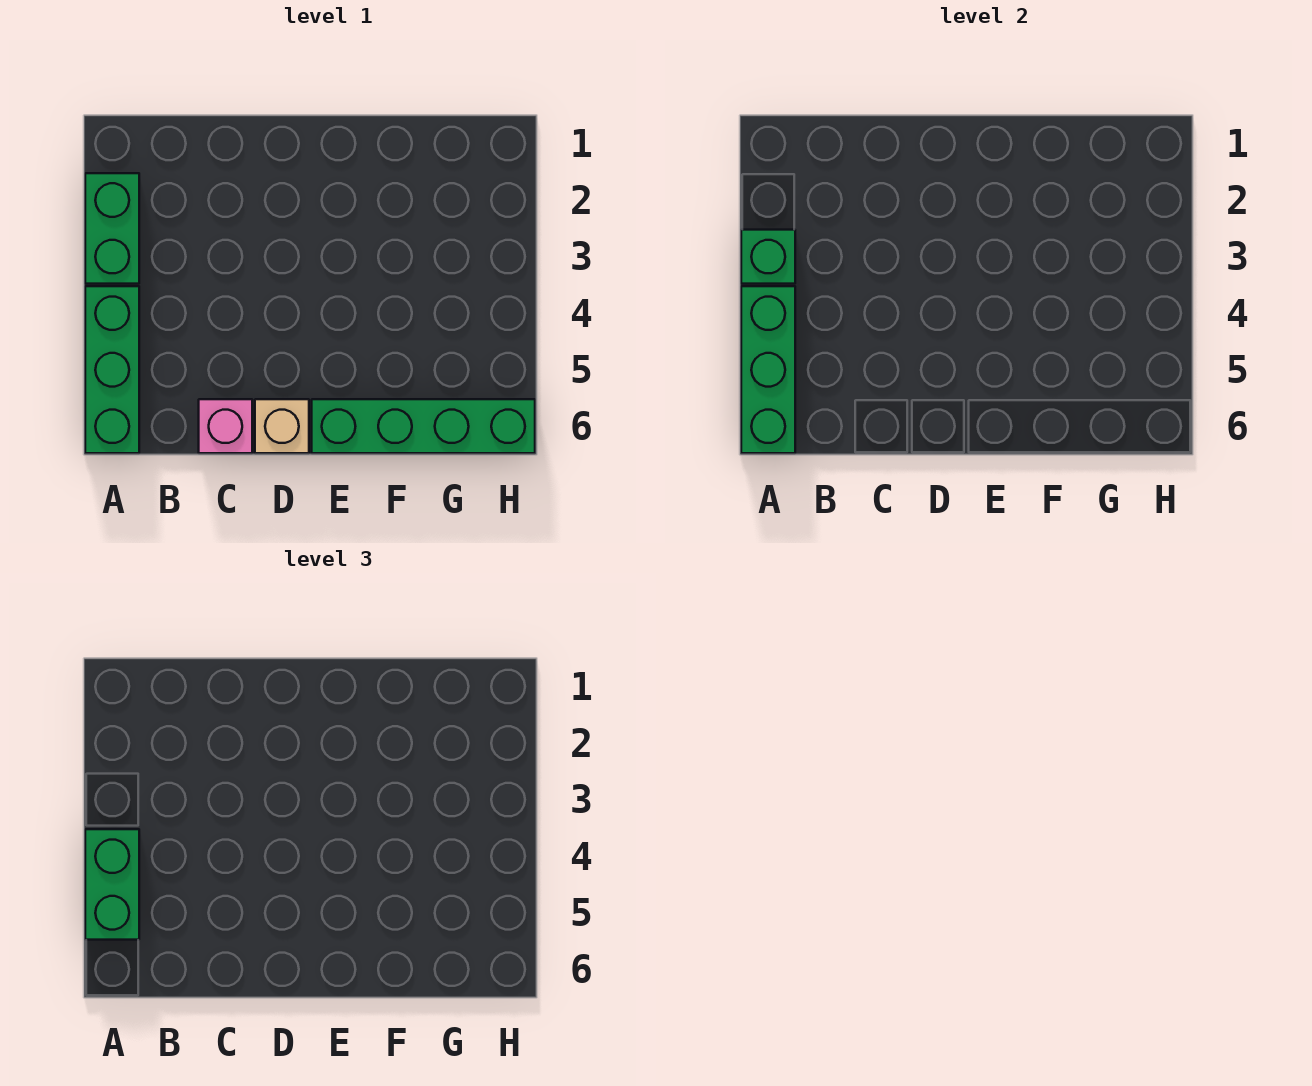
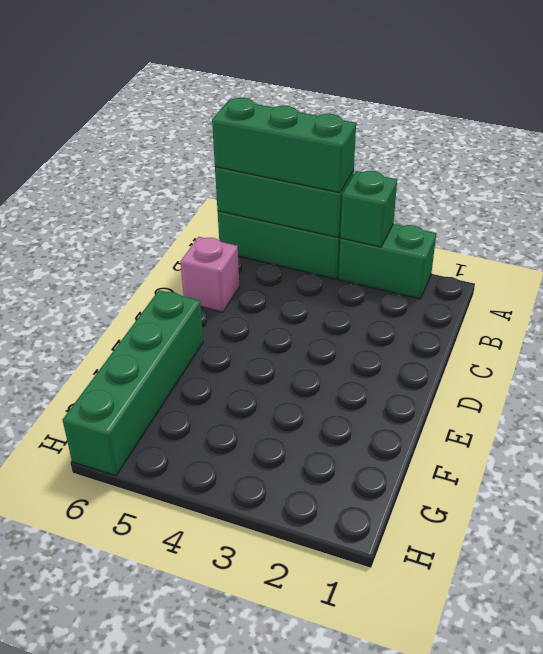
green 1x2 brick [85,829,139,940] -> green 1x3 brick [212,98,356,193]
tan 1x1 brick [255,399,309,453] -> none

